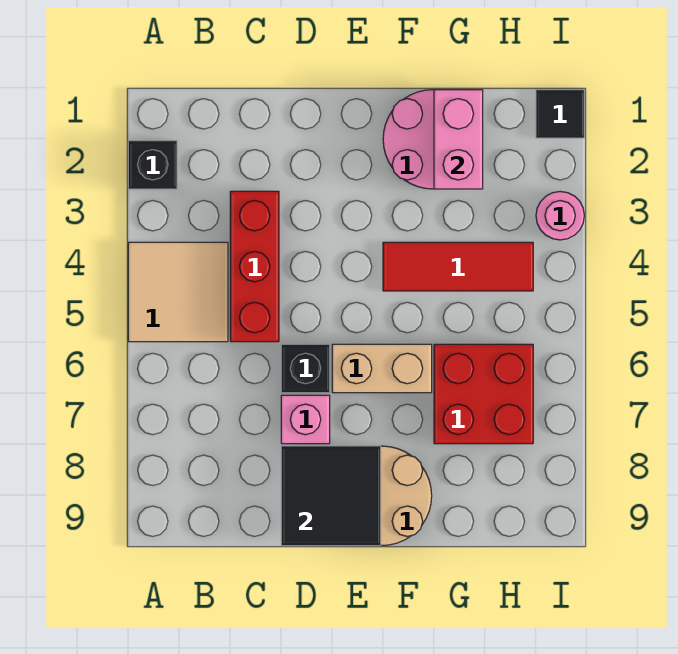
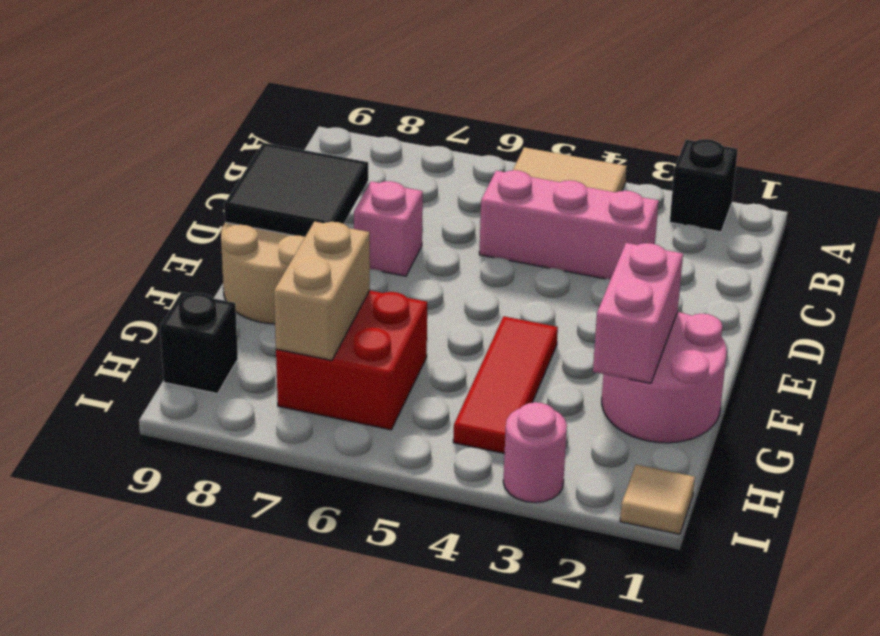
red 1x3 brick [230,191,279,342] -> pink 1x3 brick [479,170,659,279]
black 1x1 brick [281,344,330,393] -> black 1x1 brick moved to [160,292,238,394]
tan 1x2 brick [332,344,432,393] -> tan 1x2 brick moved to [274,221,370,360]
pink 1x2 brick [434,90,483,189] -> pink 1x2 brick turned to [593,243,683,383]
black 1x1 tile [536,90,584,138] -> tan 1x1 tile [620,464,695,534]

